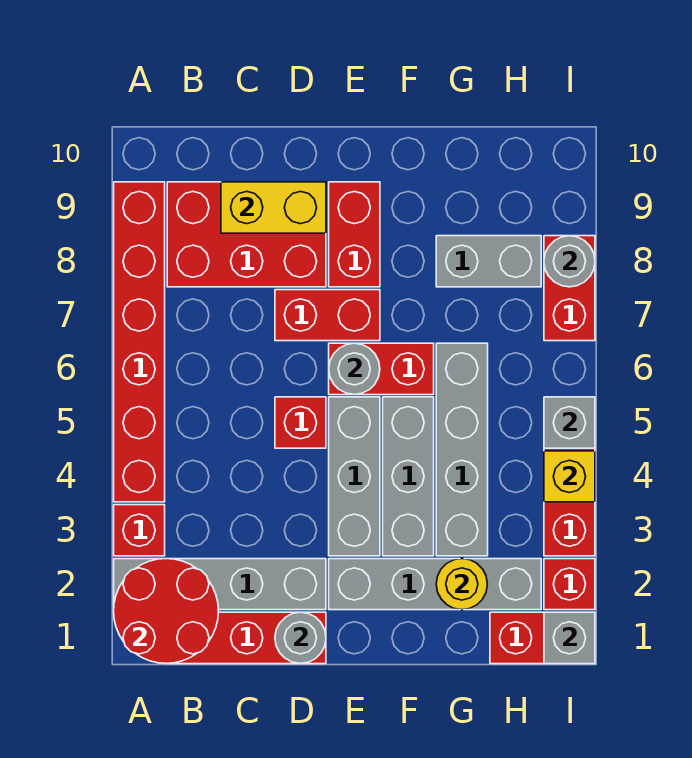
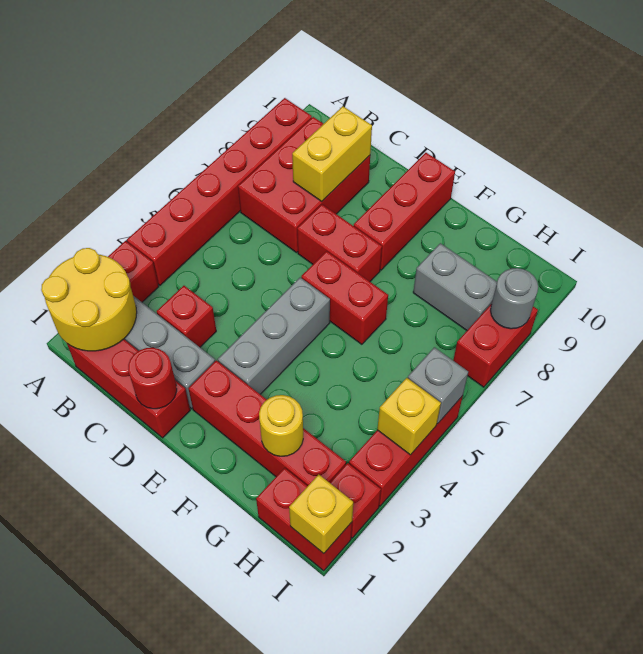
red 2x2 round brick [114,559,219,663] -> yellow 2x2 round brick [41,248,137,351]
red 2x3 brick [167,182,326,287] -> red 2x3 brick turned to [238,117,370,253]
yellow 1x2 brick [221,182,326,233] -> yellow 1x2 brick turned to [292,106,372,202]
grey 1x1 round brick [275,612,326,664] -> red 1x1 round brick [128,348,177,409]
red 1x1 brick [275,397,326,448] -> red 1x1 brick moved to [157,286,216,347]
grey 1x4 brick [329,559,541,610] -> red 1x4 brick [188,360,346,486]
grey 1x1 round brick [329,343,380,395] -> none
red 1x2 brick [329,182,380,287] -> red 1x3 brick [354,153,455,270]
grey 1x3 brick [383,397,434,556] -> none
grey 1x4 brick [436,343,488,556] -> none
grey 1x1 brick [544,612,595,664] -> yellow 1x1 brick [289,474,353,553]

